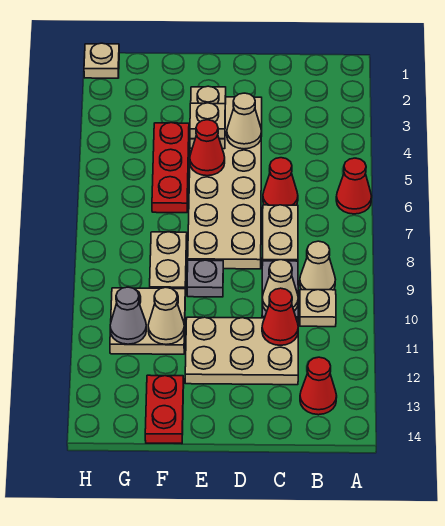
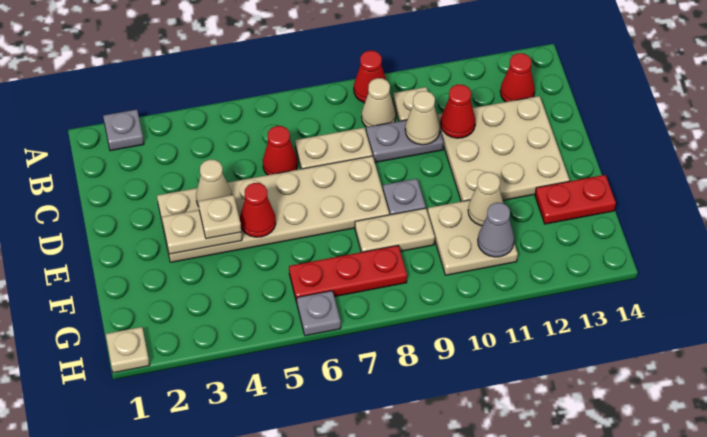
none -> grey 1x1 plate [103,109,144,151]
red 1x1 cone [336,158,372,214] -> red 1x1 cone moved to [354,51,386,103]
tan 2x3 plate [185,317,298,385] -> tan 3x3 plate [437,96,569,202]
red 1x3 plate [152,123,189,213] -> red 1x3 plate moved to [289,245,407,303]
none -> grey 1x1 plate [297,291,341,336]

